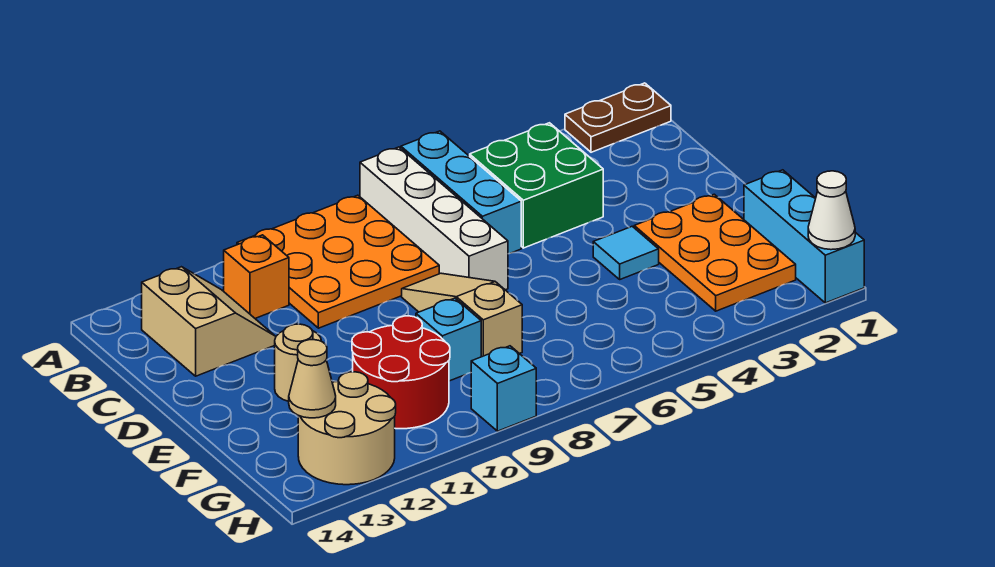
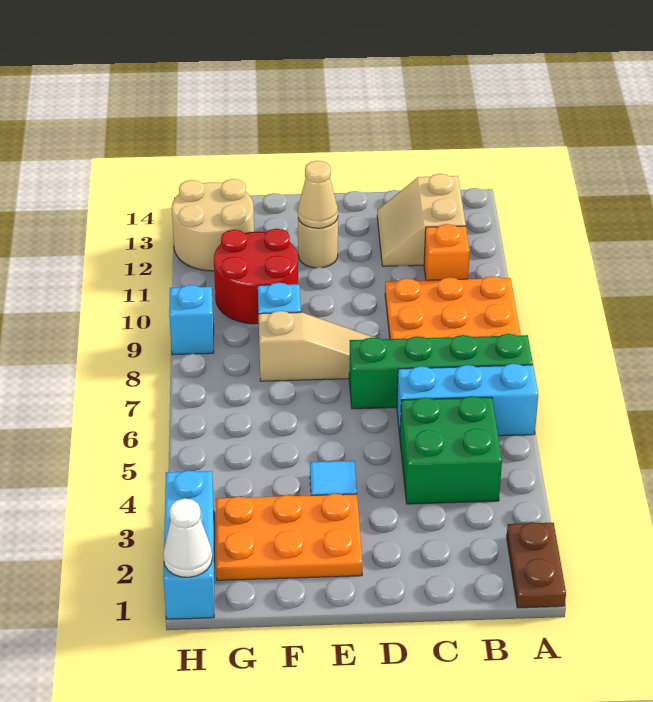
white 1x4 brick [360,147,508,290] -> green 1x4 brick [349,334,533,409]
tan 2x2 slope [142,267,276,376] -> tan 2x2 slope turned to [377,174,466,266]
cyan 1x3 brick [744,170,864,303] -> cyan 1x3 brick turned to [163,470,214,619]
tan 1x1 cone [289,340,336,418] -> tan 1x1 cone moved to [298,161,338,228]

